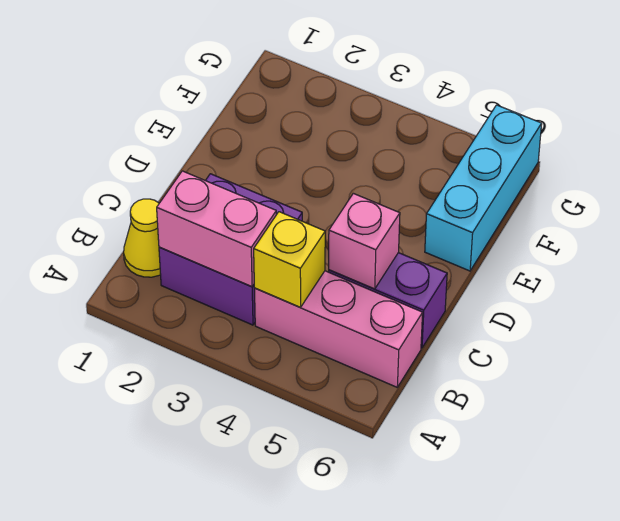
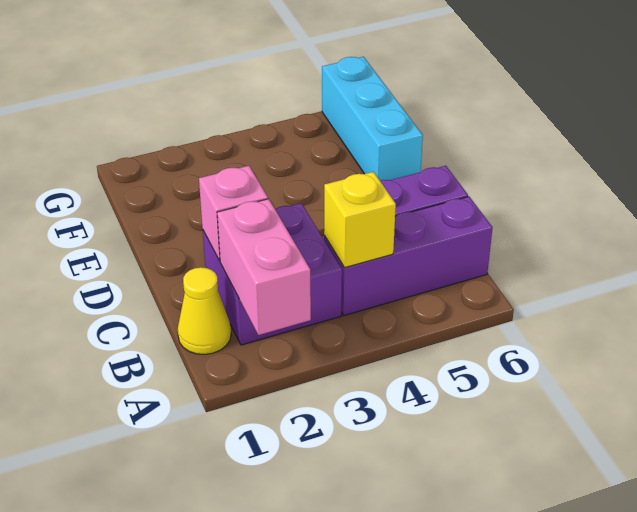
pink 1x2 brick [157,171,276,287] -> pink 1x2 brick turned to [217,199,311,335]
pink 1x3 brick [255,271,423,387] -> purple 1x3 brick [324,197,493,315]
pink 1x1 brick [329,193,400,289] -> pink 1x1 brick moved to [199,166,268,261]

